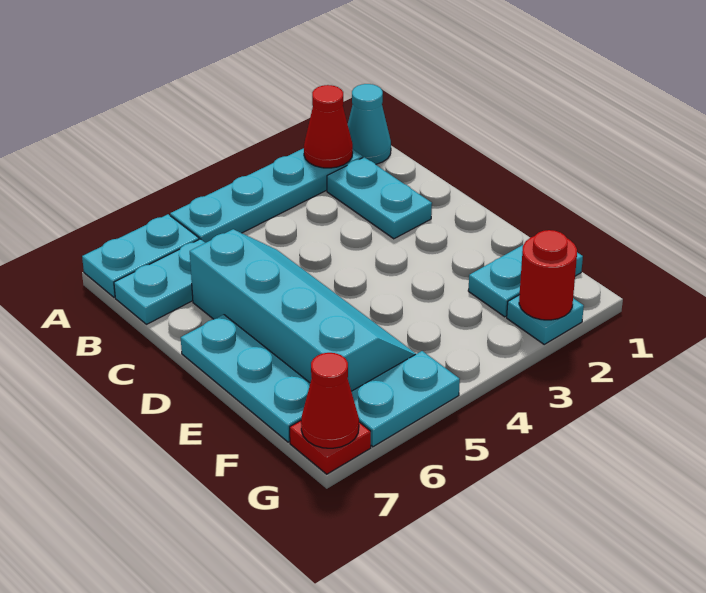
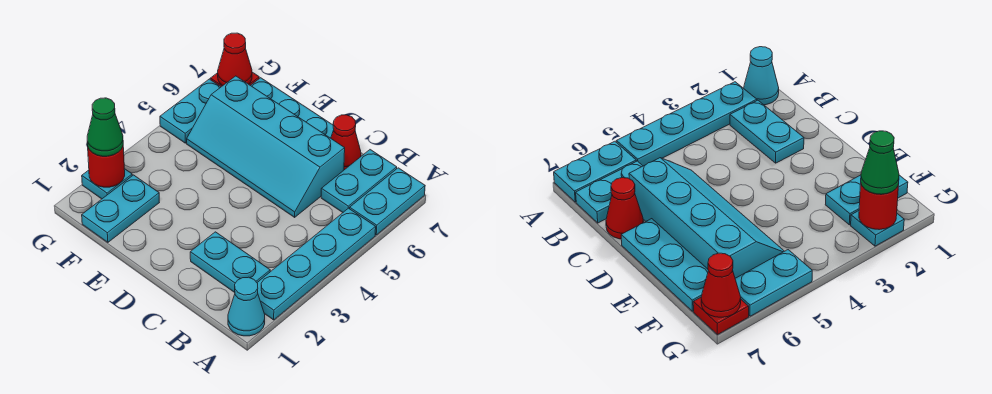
red 1x1 cone [304,85,353,168] -> red 1x1 cone moved to [331,115,361,170]
none -> green 1x1 cone [87,98,123,156]

